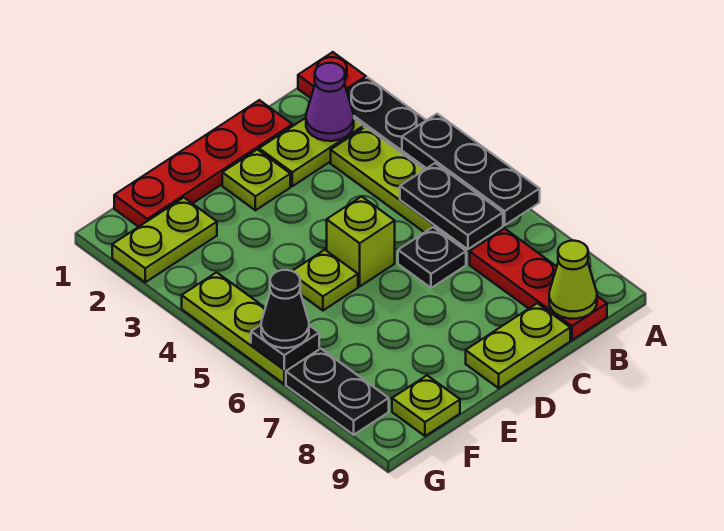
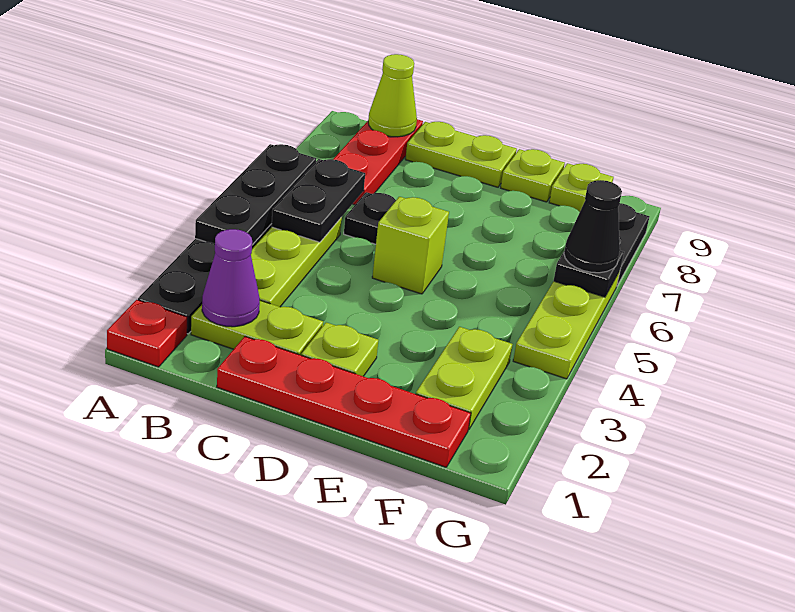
lime 1x1 plate [293,250,358,310] -> lime 1x1 plate moved to [501,149,565,202]
lime 1x2 plate [112,198,217,282] -> lime 1x2 plate turned to [416,327,512,430]

